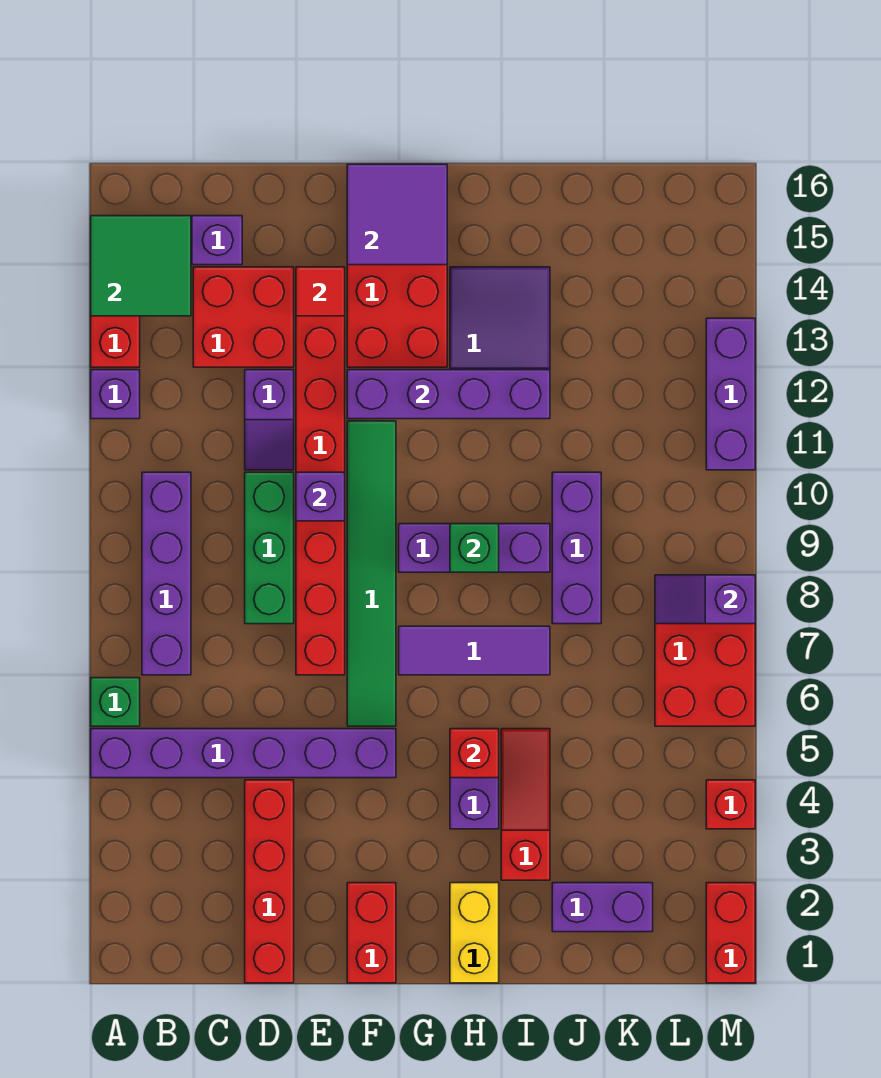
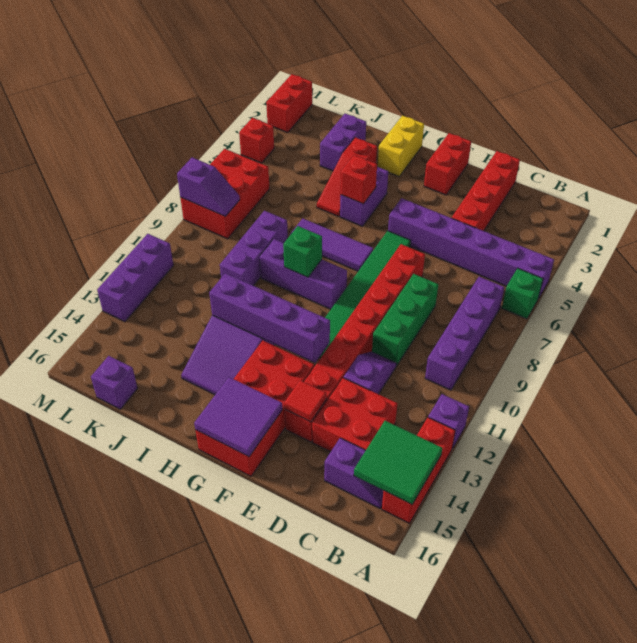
purple 1x1 brick [296,472,345,521] -> purple 1x1 brick moved to [91,356,137,409]
purple 1x2 brick [552,883,653,932] -> purple 1x2 brick turned to [320,114,366,171]

